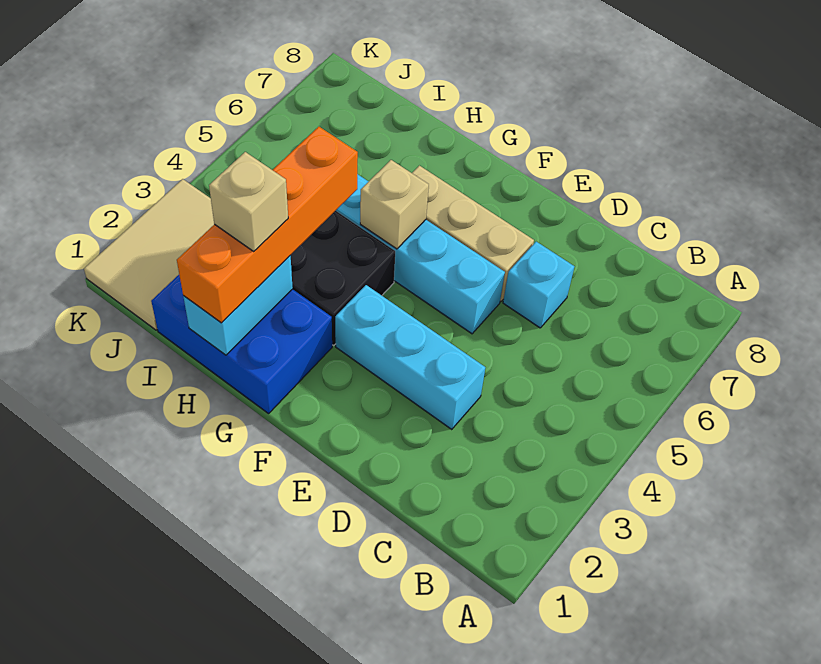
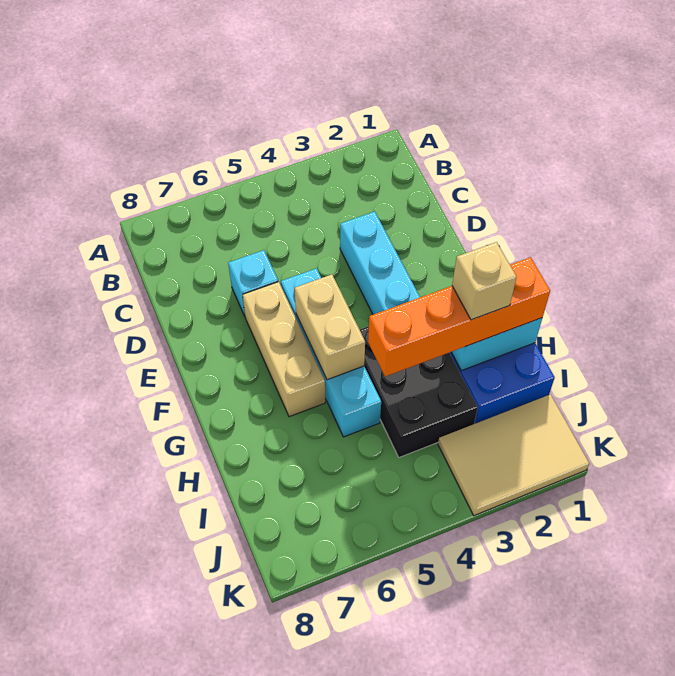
tan 1x1 brick [360,160,429,249] -> tan 1x2 brick [294,274,365,380]

